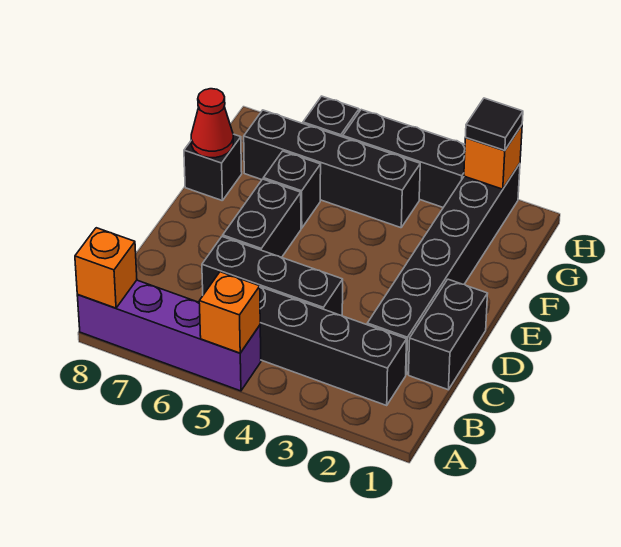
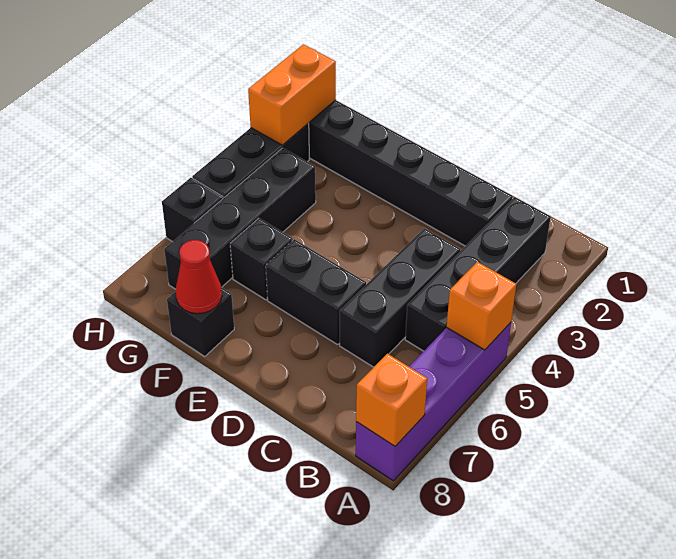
black 1x2 brick [409,279,488,390] -> none
orange 1x1 brick [464,125,522,189] -> orange 1x2 brick [248,44,336,145]
black 1x1 tile [465,98,523,151] -> none

